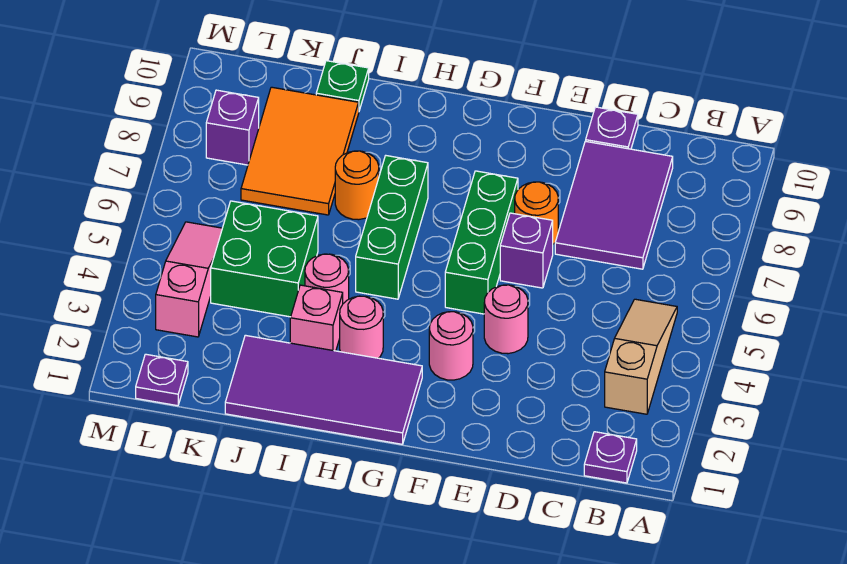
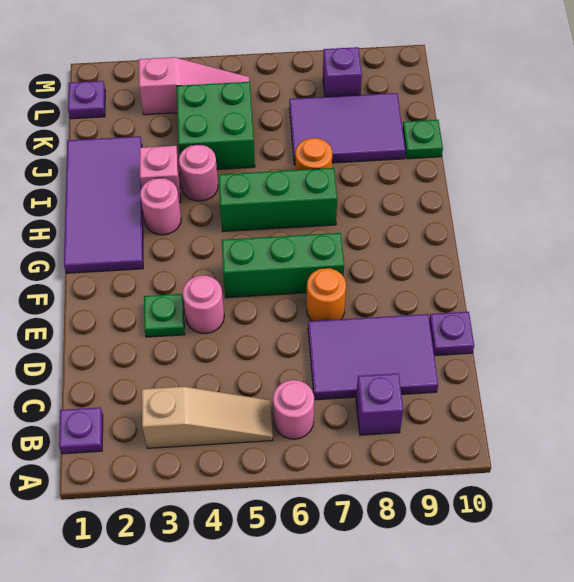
none -> green 1x1 plate [144,294,185,337]
purple 1x1 brick [500,213,553,288] -> purple 1x1 brick moved to [356,373,403,435]
pink 1x1 round brick [429,312,473,380] -> pink 1x1 round brick moved to [273,380,314,439]
orange 2x3 tile [241,87,359,215] -> purple 2x3 tile [289,93,405,165]

